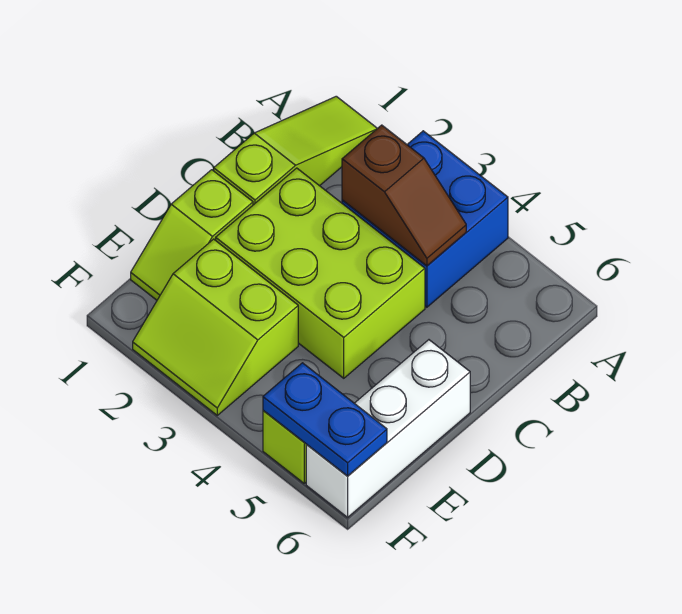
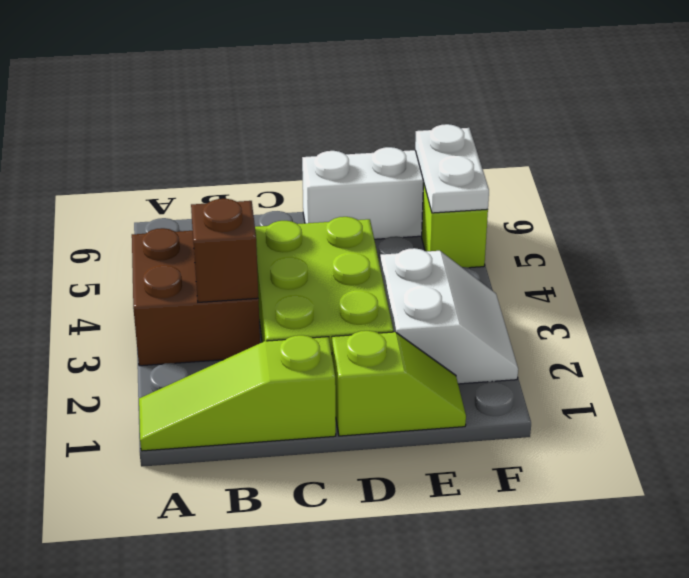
blue 2x2 brick [342,131,508,307] -> brown 2x2 brick [132,228,260,366]
lime 2x2 slope [133,239,298,415] -> white 2x2 slope [380,248,518,384]
blue 1x2 plate [263,363,387,476] -> white 1x2 plate [415,124,489,213]

